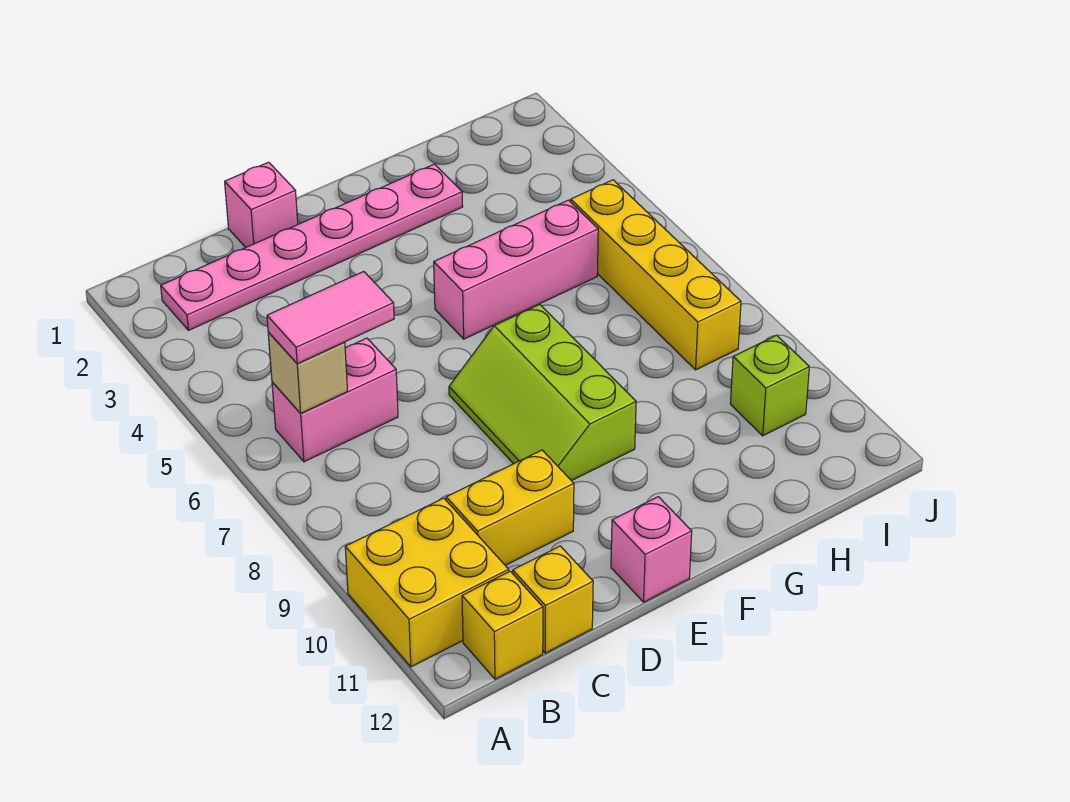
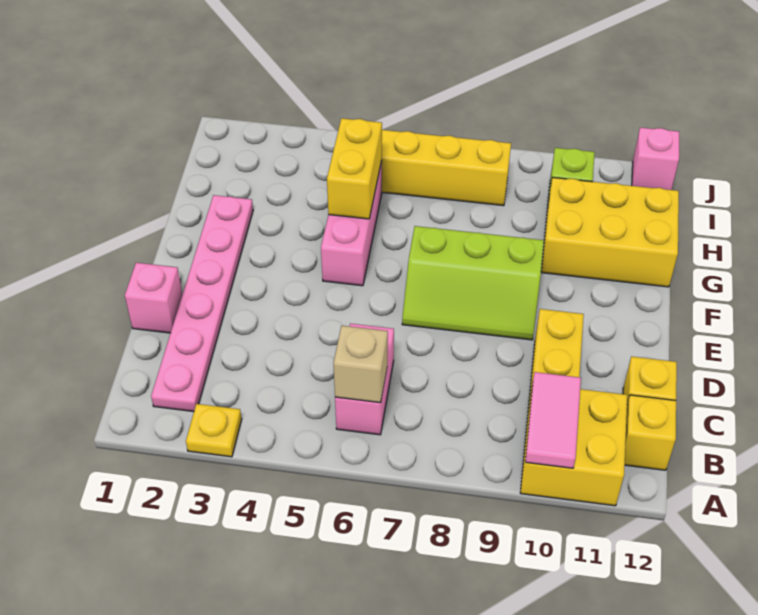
none -> yellow 1x1 plate [186,404,242,457]
pink 1x2 tile [267,272,394,364] -> pink 1x2 tile moved to [525,372,581,468]
pink 1x1 brick [611,497,692,602] -> pink 1x1 brick moved to [632,128,679,190]
none -> yellow 1x2 brick [327,118,382,219]
none -> yellow 2x3 brick [541,177,679,287]

